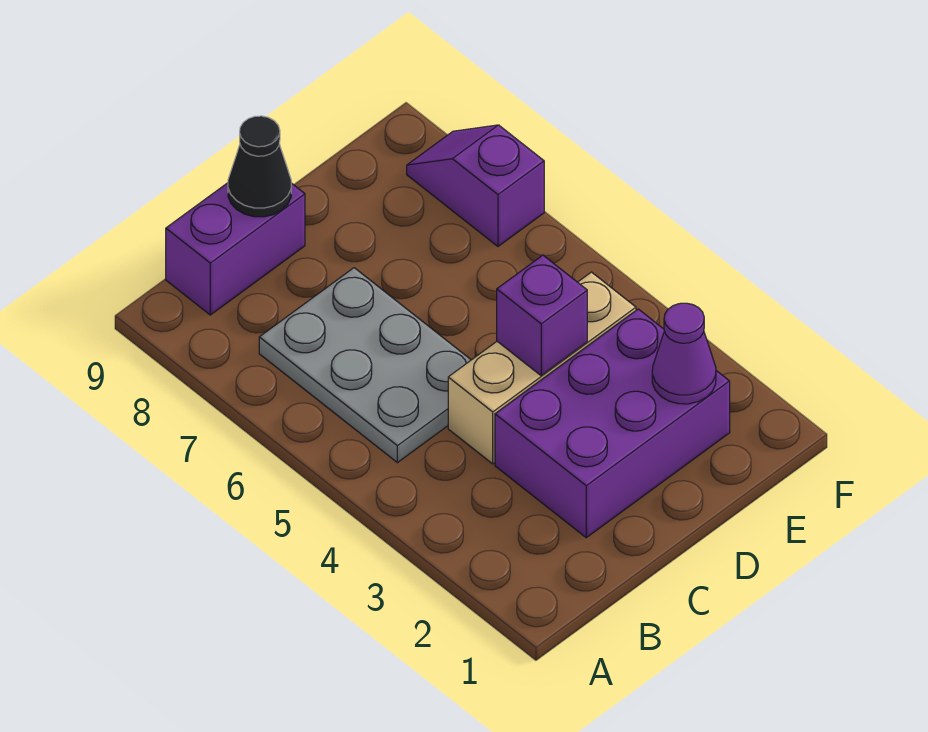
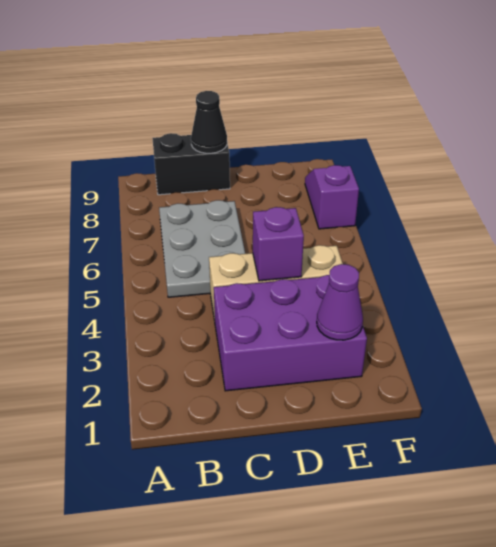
purple 1x2 brick [166,183,305,315] -> black 1x2 brick [153,133,230,195]

